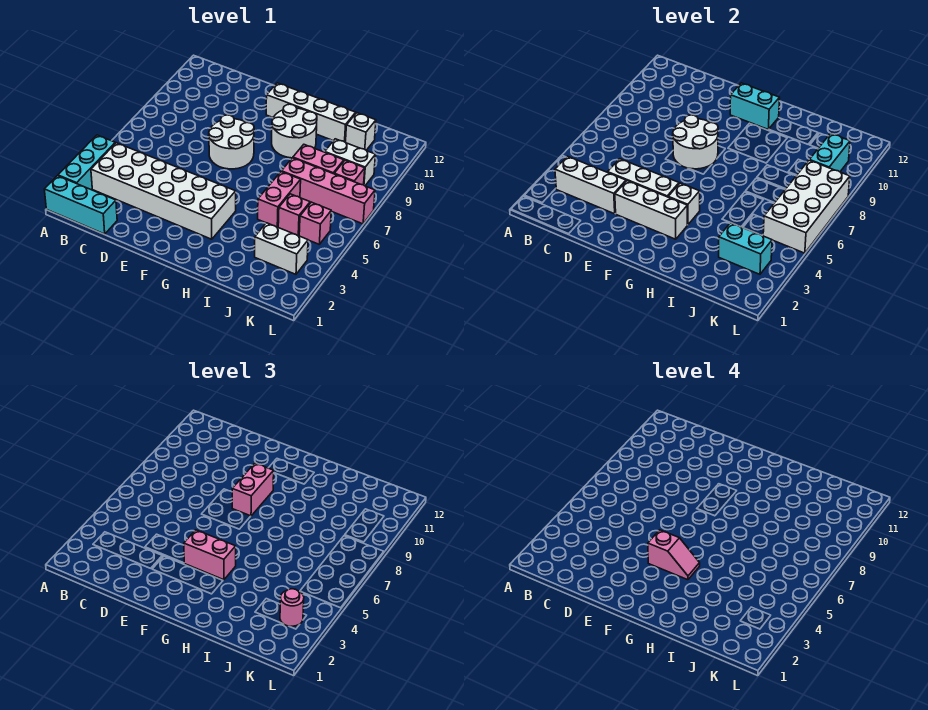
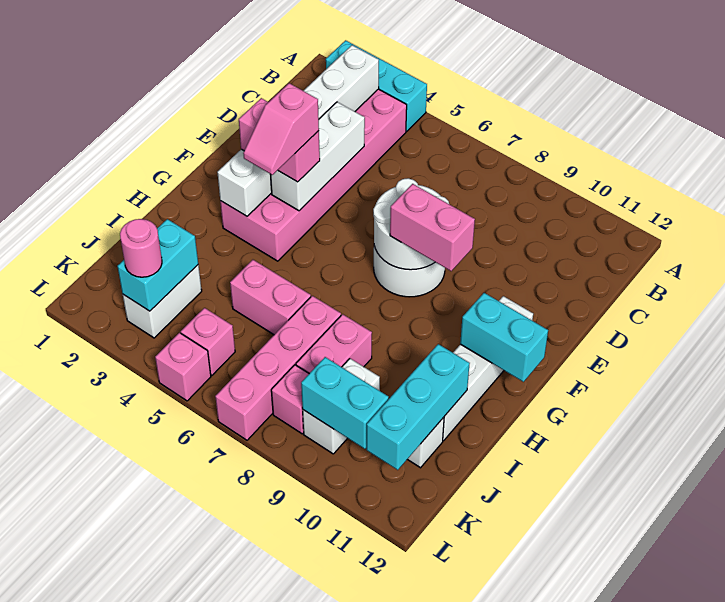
cyan 1x3 brick [44,176,117,234] -> cyan 1x3 brick moved to [367,344,470,470]
white 2x6 brick [91,143,236,239] -> pink 2x6 brick [220,89,407,261]
pink 1x2 brick [184,530,236,580] -> pink 1x2 brick turned to [239,98,320,182]
cyan 1x2 brick [730,83,780,129] -> cyan 1x2 brick turned to [460,293,548,382]
white 1x1 brick [669,183,700,225] -> none
white 2x2 round brick [272,104,317,158] -> none
pink 1x1 brick [278,194,310,236] -> pink 1x1 brick moved to [155,333,211,401]
white 2x4 brick [763,160,850,253] -> none

